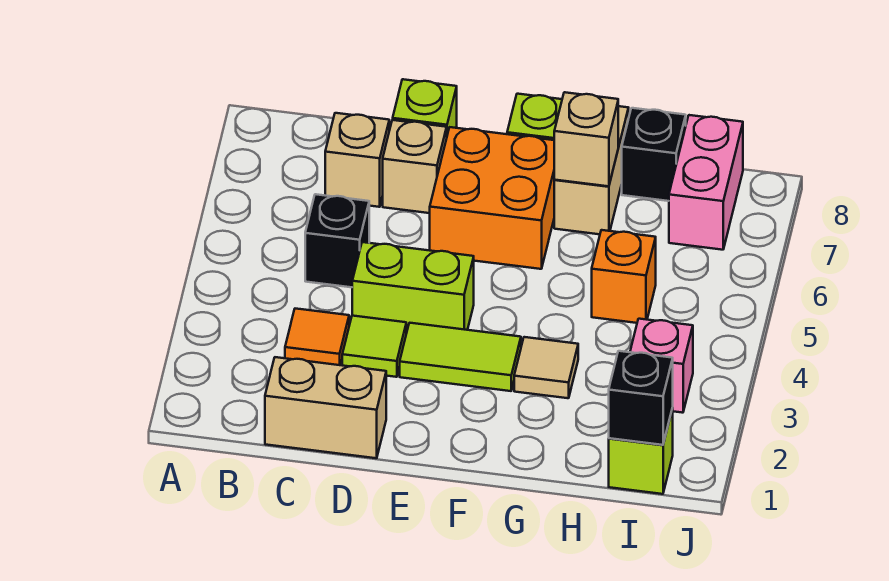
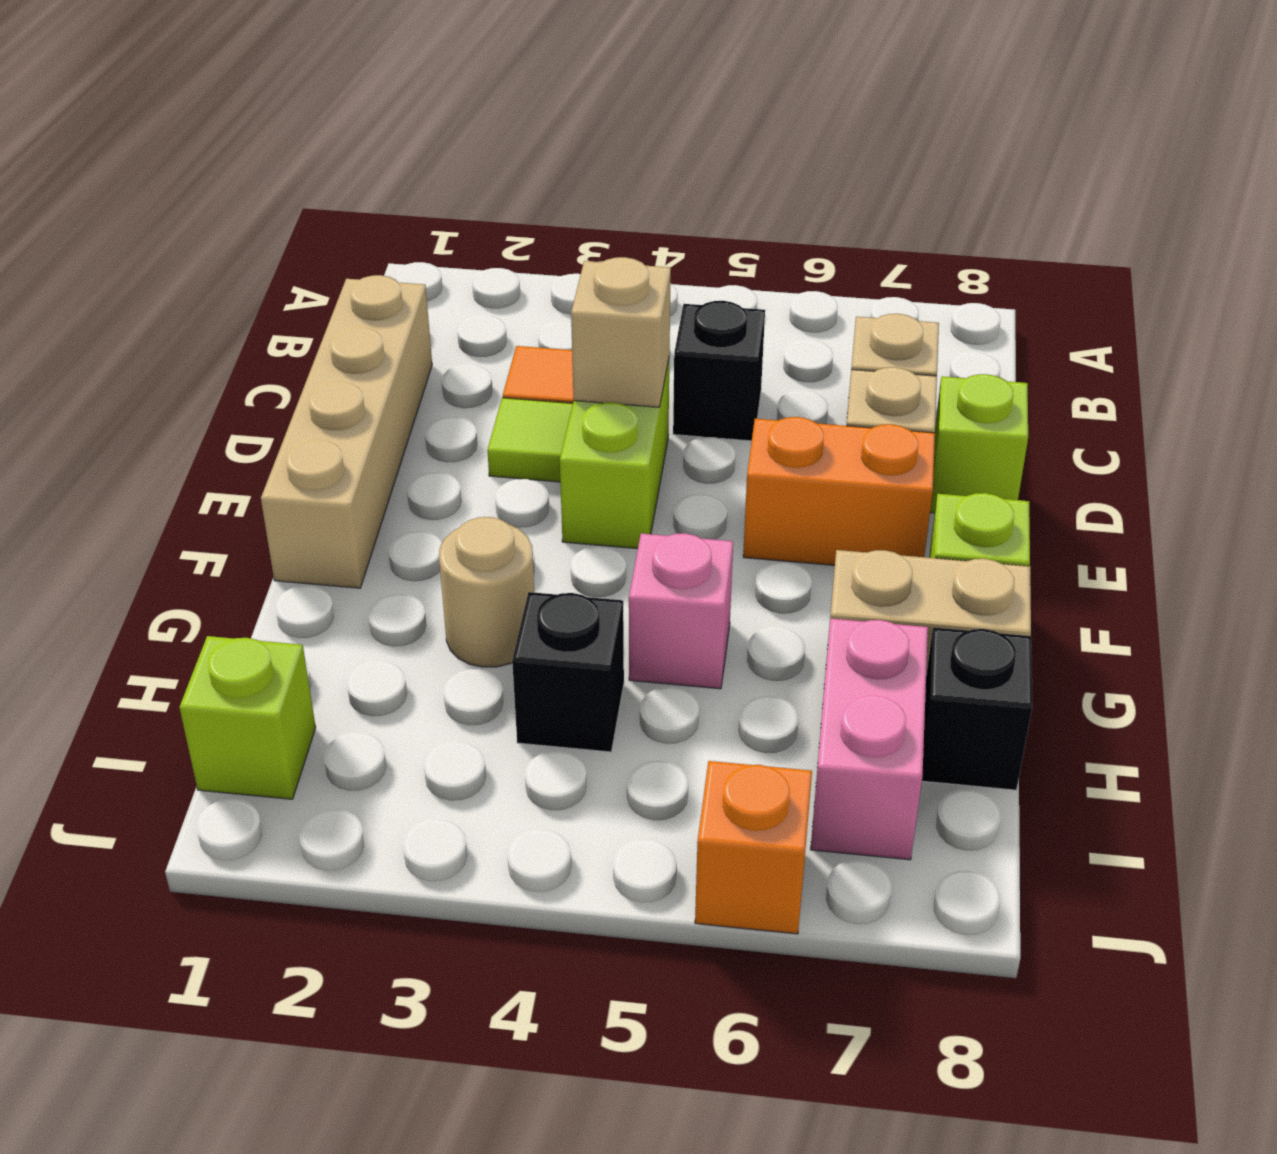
tan 1x2 brick [265,357,386,458] -> tan 1x4 brick [261,275,432,588]
lime 1x2 tile [400,323,521,391] -> none
orange 2x2 brick [430,127,554,269] -> orange 1x2 brick [743,417,935,565]
tan 1x1 tile [514,337,578,398] -> tan 1x1 round brick [439,517,534,667]
tan 1x1 brick [554,92,618,186] -> tan 1x1 brick moved to [571,257,671,407]
orange 1x1 brick [592,230,656,323] -> orange 1x1 brick moved to [695,761,812,934]
black 1x1 brick [609,351,673,445] -> black 1x1 brick moved to [512,592,624,752]
pink 1x1 brick [630,319,693,413] -> pink 1x1 brick moved to [629,533,733,689]
pink 1x2 brick [669,115,743,250] -> pink 1x2 brick turned to [811,618,928,860]

